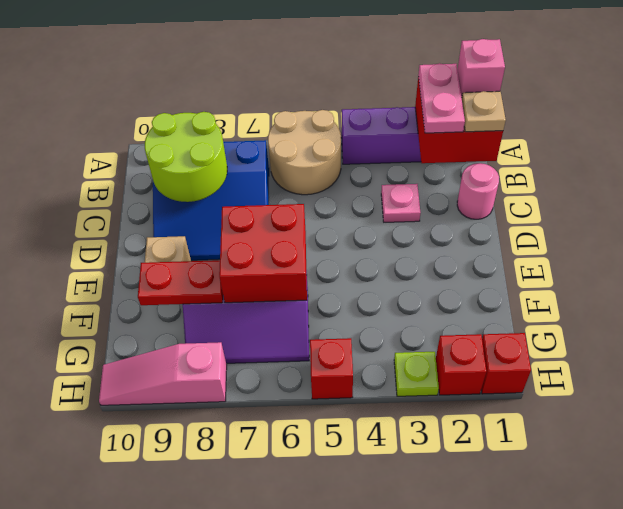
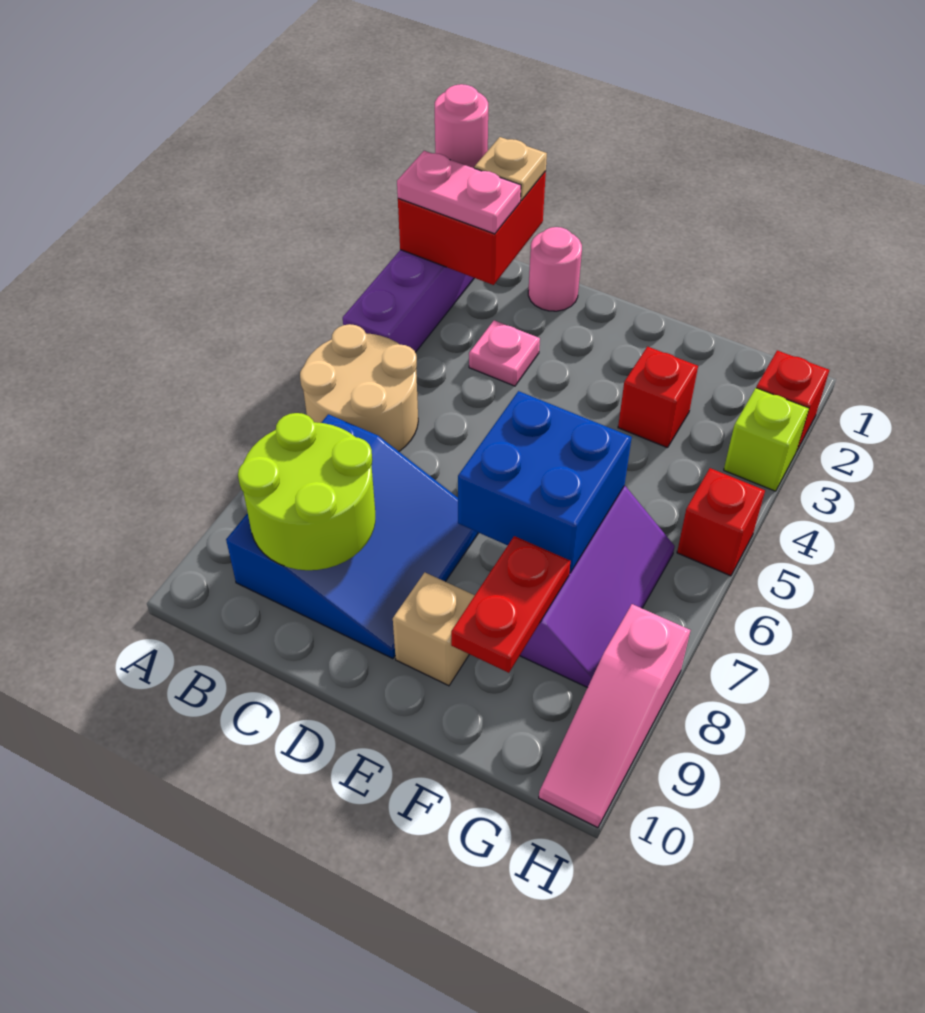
pink 1x1 brick [457,39,505,98] -> pink 1x1 round brick [435,84,488,168]
red 2x2 brick [219,204,307,303] -> blue 2x2 brick [458,391,632,573]
red 1x1 brick [481,333,531,394] -> red 1x1 brick moved to [618,347,698,448]
lime 1x1 plate [394,352,439,396] -> lime 1x1 brick [724,388,809,491]

